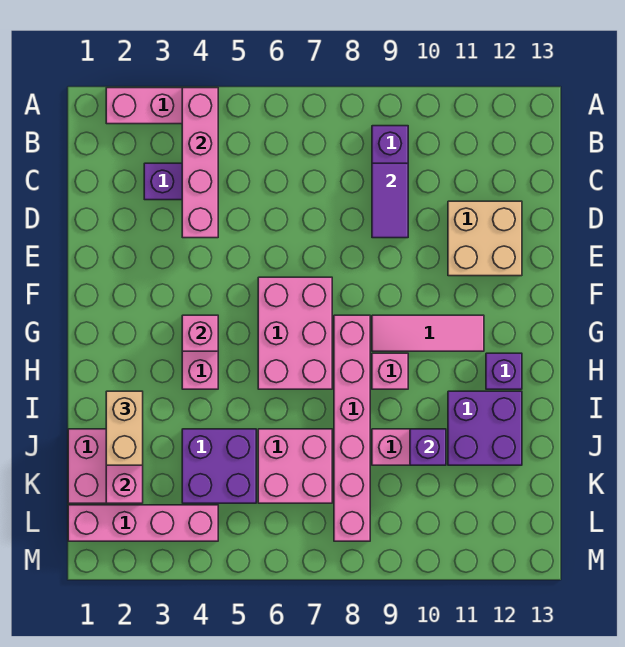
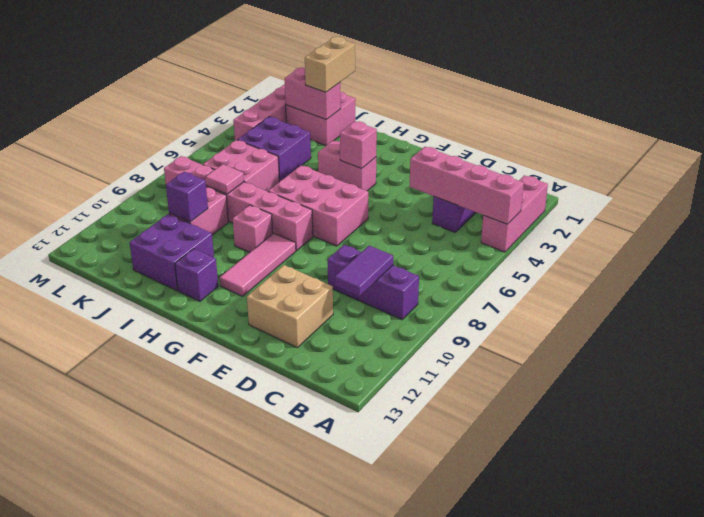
purple 1x2 tile [372,163,408,238] -> purple 1x2 tile turned to [335,246,393,296]
tan 1x2 brick [106,391,143,465] -> tan 1x2 brick turned to [305,36,355,92]
none -> pink 1x1 tile [206,164,244,194]

